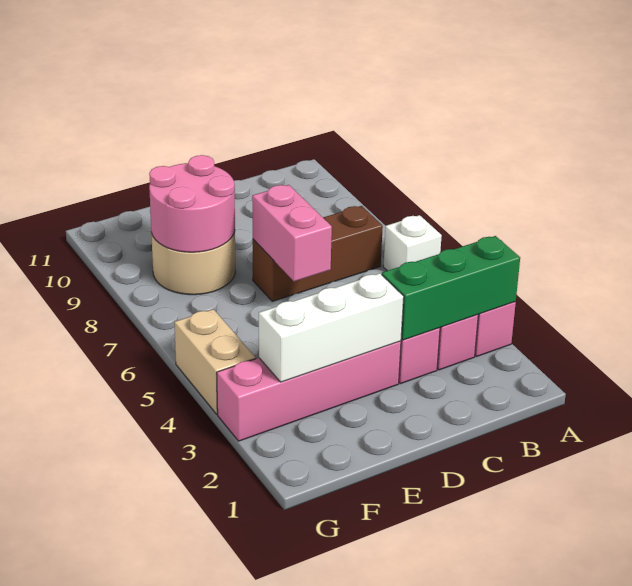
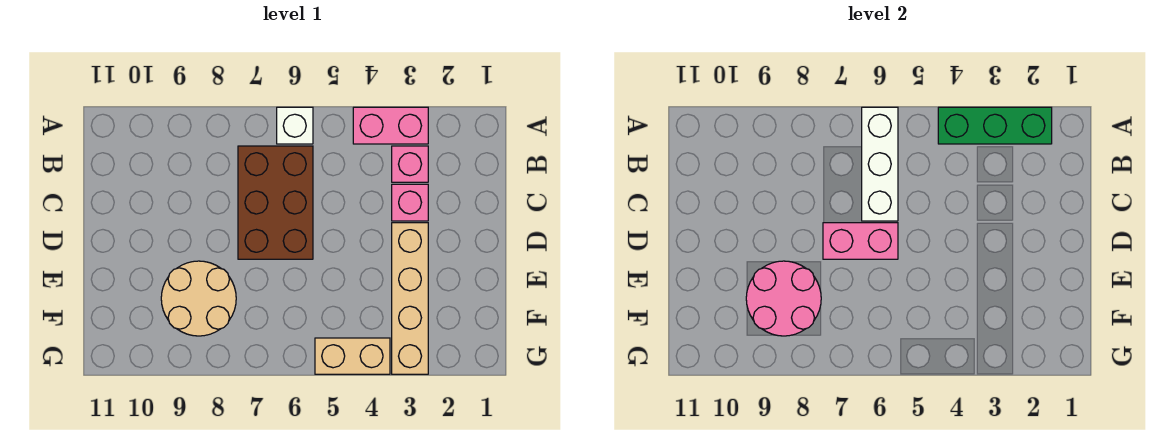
green 1x3 brick [382,236,520,340] -> green 1x3 brick turned to [938,107,1052,144]
brown 1x3 brick [253,206,383,301] -> brown 2x3 brick [238,146,313,259]
pink 1x4 brick [217,341,401,441] -> tan 1x4 brick [392,223,428,374]
white 1x3 brick [259,273,404,382] -> white 1x3 brick moved to [862,107,898,221]

